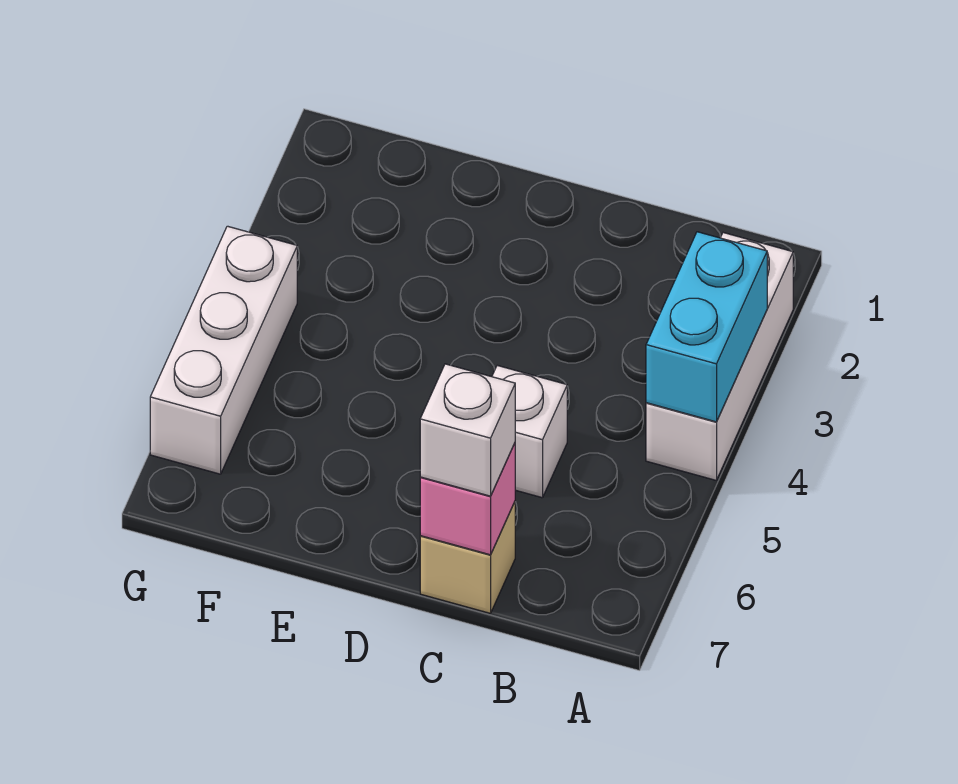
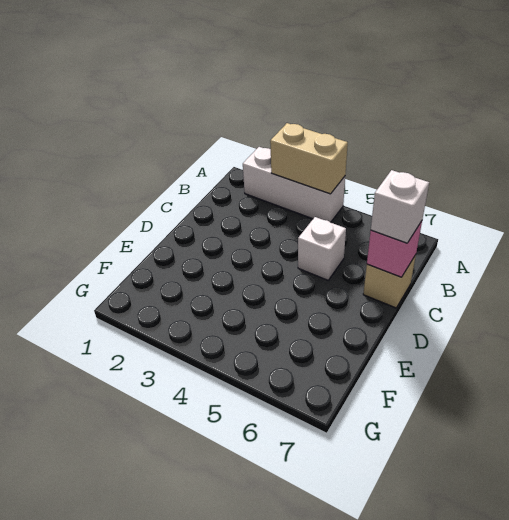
cyan 1x2 brick [646,232,767,422] -> tan 1x2 brick [270,123,348,194]
white 1x3 brick [150,226,297,474] -> none

